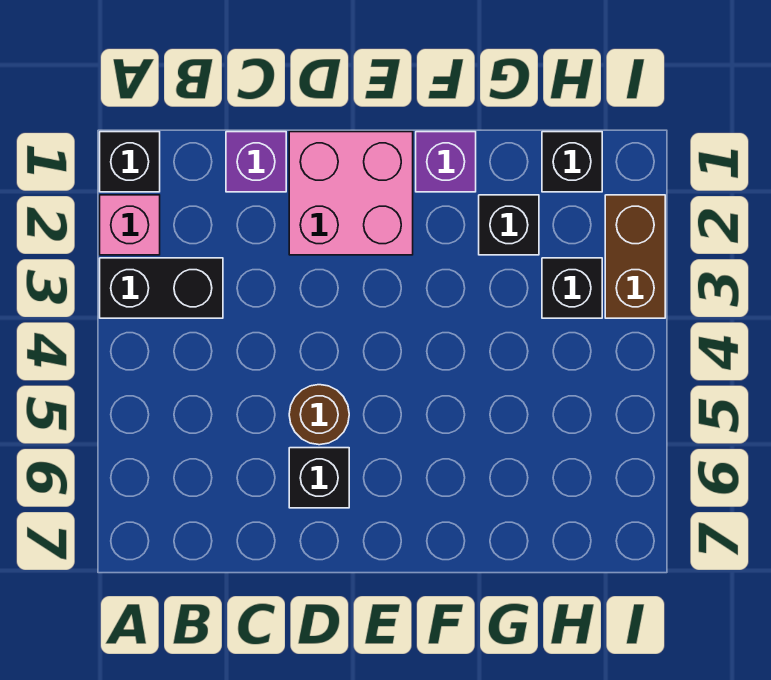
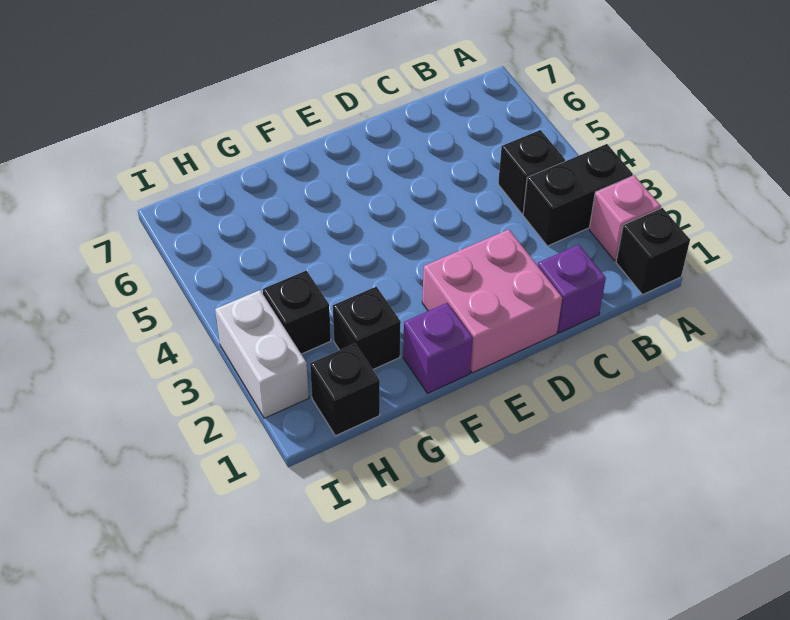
brown 1x1 round brick [289,385,349,445] -> none
black 1x1 brick [289,448,349,508] -> black 1x1 brick moved to [498,130,565,214]
brown 1x2 brick [605,195,665,318] -> white 1x2 brick [215,290,309,418]

